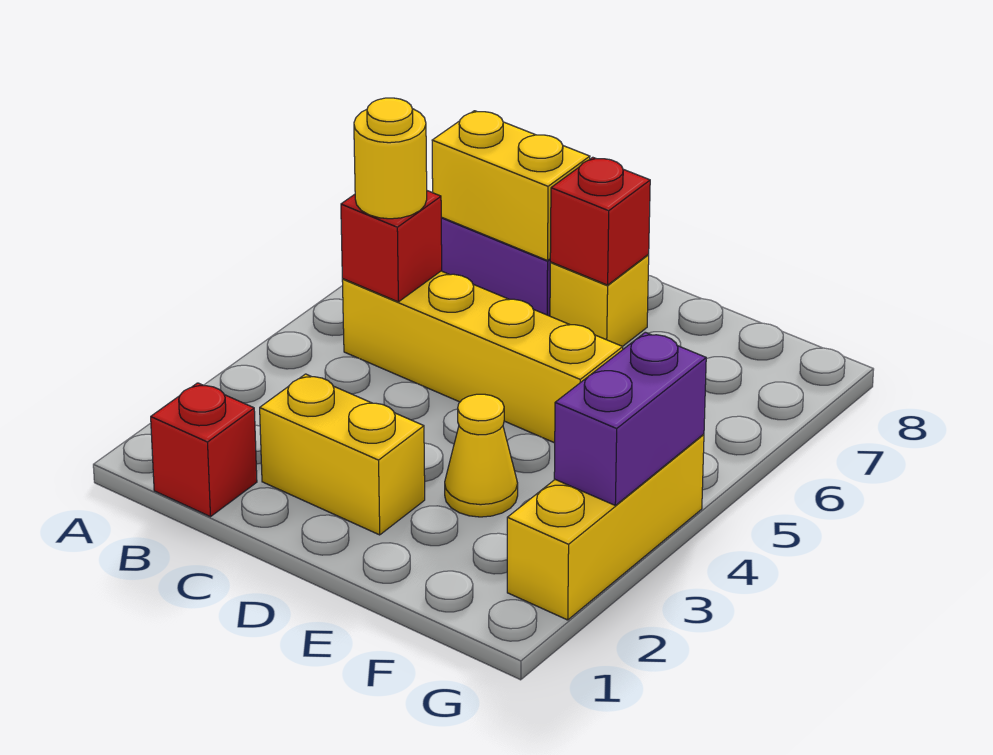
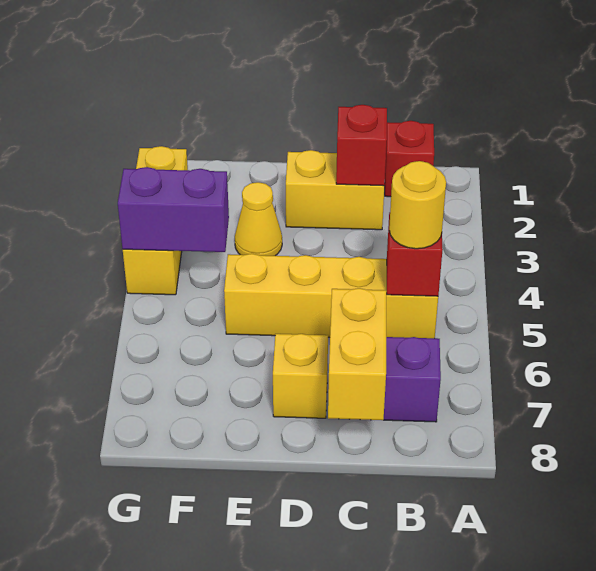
yellow 1x2 brick [432,111,590,261] -> yellow 1x2 brick turned to [328,288,386,420]
red 1x1 brick [550,157,650,285] -> red 1x1 brick moved to [336,105,387,186]
purple 1x2 brick [554,332,706,505] -> purple 1x2 brick turned to [118,167,229,252]

